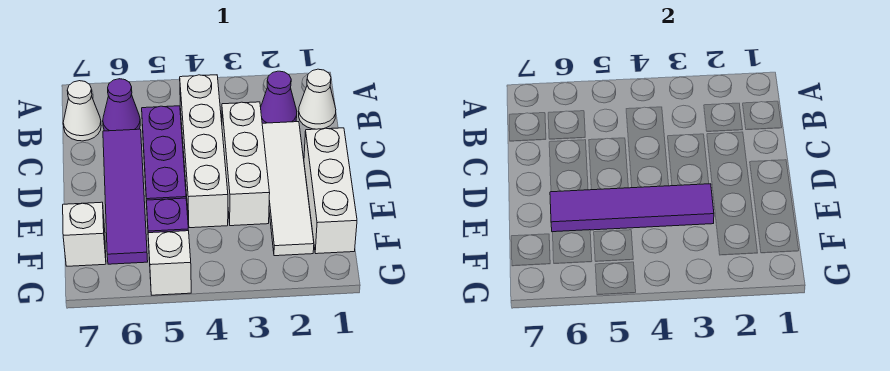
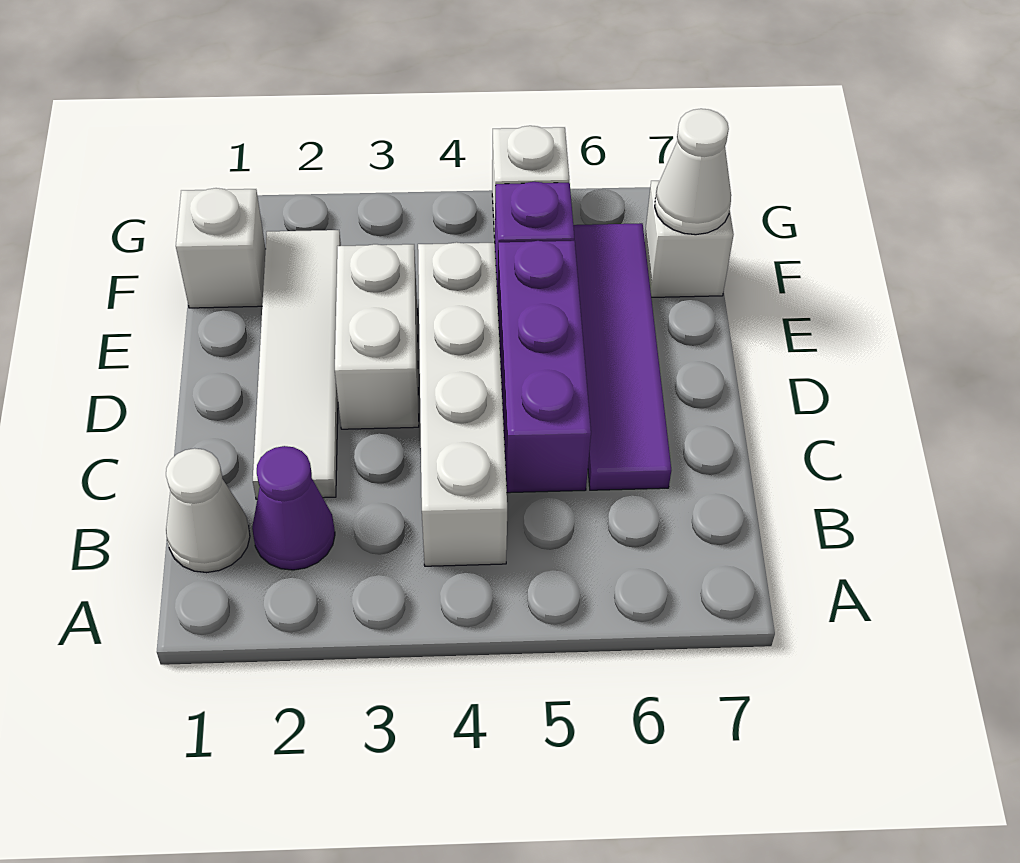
purple 1x1 cone [103,79,140,131] -> none
white 1x1 cone [63,81,101,141] -> white 1x1 cone moved to [655,109,731,235]
white 1x3 brick [222,102,270,226] -> white 1x2 brick [335,244,419,429]
white 1x3 brick [304,128,357,254] -> white 1x1 brick [176,188,266,308]
purple 1x4 tile [550,184,714,232] -> none

